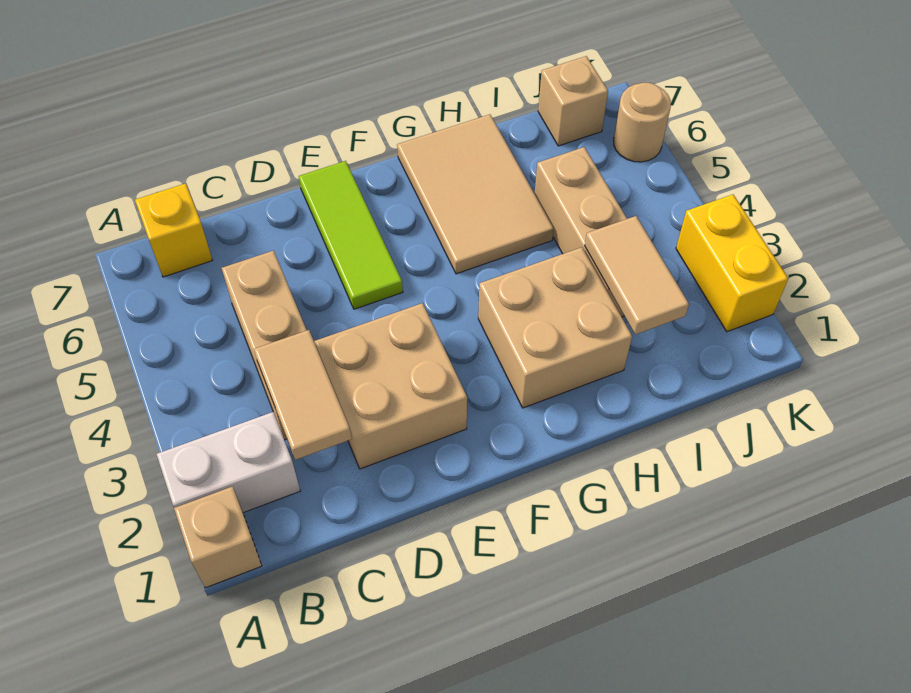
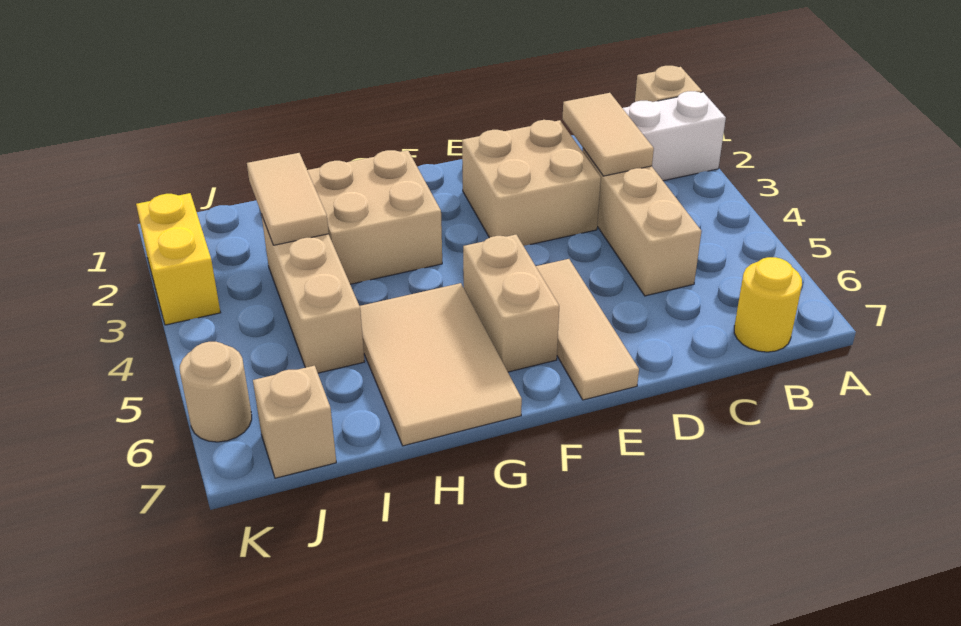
yellow 1x1 brick [135,183,212,277] -> yellow 1x1 round brick [734,257,802,352]
lime 1x3 tile [299,161,403,309] -> tan 1x3 tile [536,259,639,400]
none -> tan 1x2 brick [463,235,559,372]

